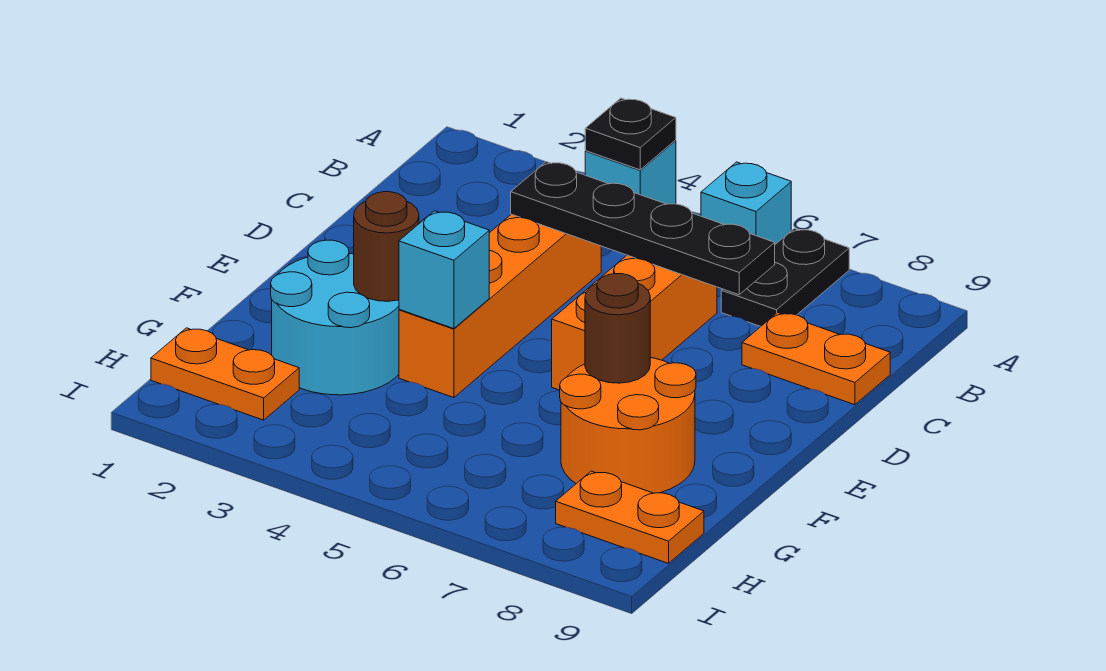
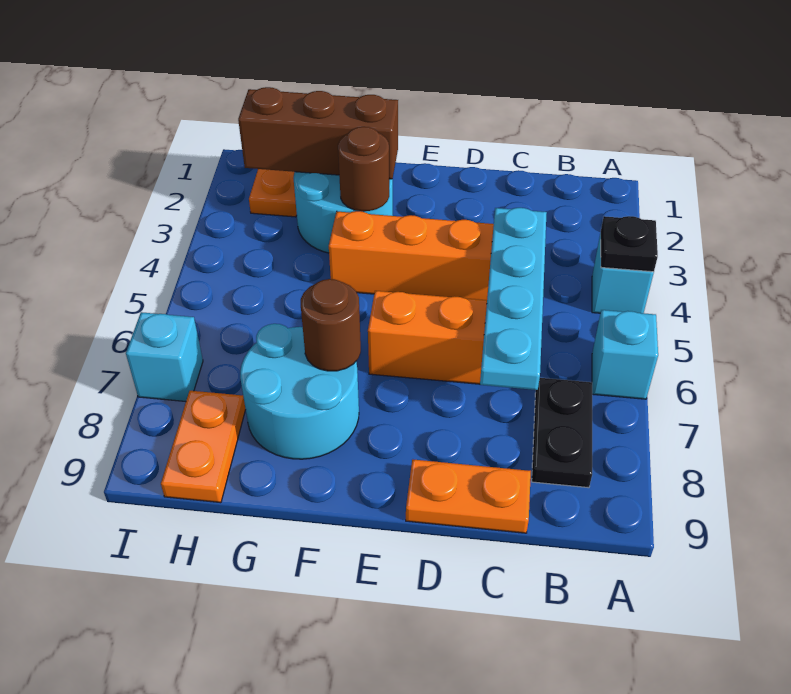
black 1x2 plate [721,229,849,327] -> black 1x2 plate turned to [532,378,592,488]
black 1x4 plate [511,162,775,295] -> cyan 1x4 plate [480,208,547,390]
orange 1x2 plate [742,312,890,405] -> orange 1x2 plate turned to [406,460,531,533]
none -> brown 1x3 brick [238,87,398,179]
cyan 1x1 brick [399,211,489,329] -> cyan 1x1 brick moved to [126,312,203,401]
orange 2x2 round brick [560,357,696,493] -> cyan 2x2 round brick [240,324,359,459]

